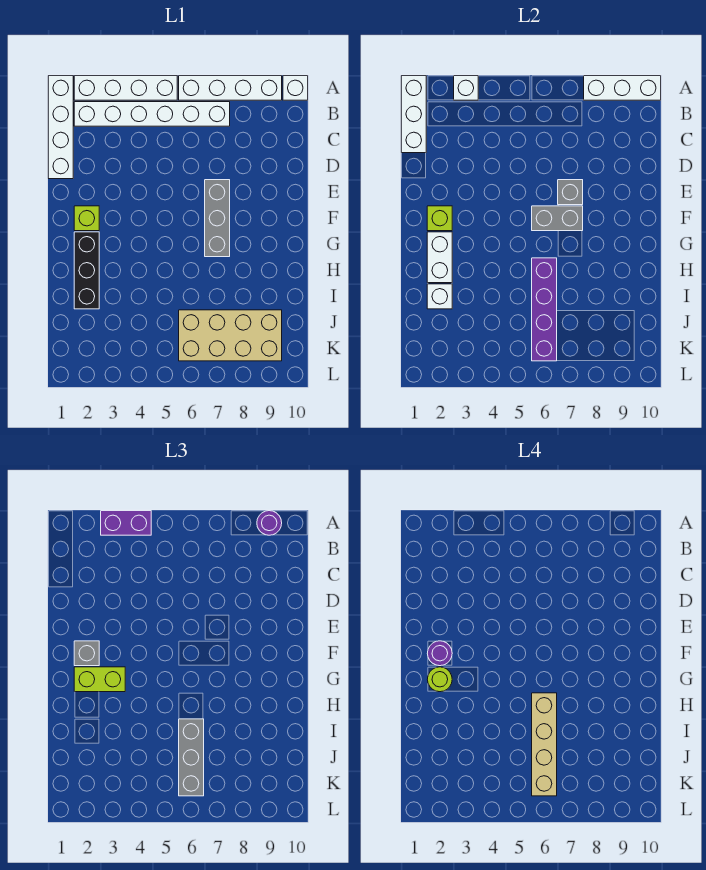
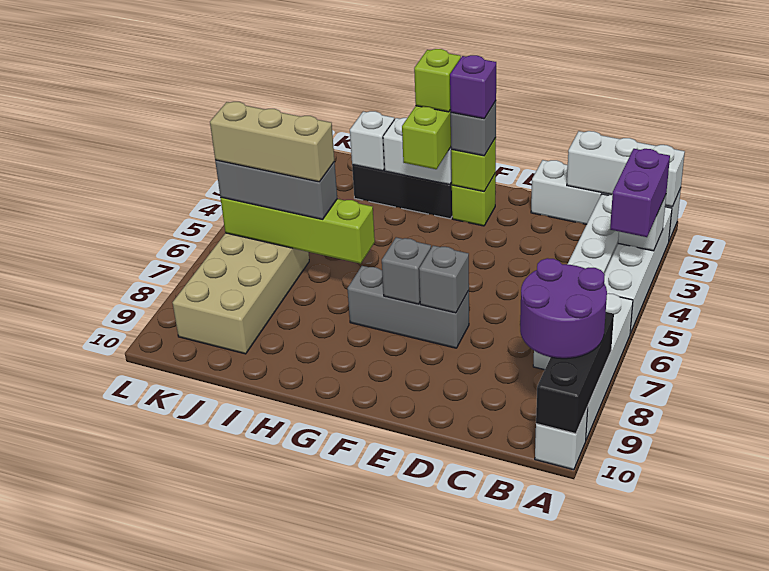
white 1x3 brick [584,76,661,100] -> black 1x3 brick [536,312,614,434]
purple 1x1 round brick [257,511,282,535] -> purple 2x2 round brick [520,258,607,359]
purple 1x1 round brick [427,641,452,666] -> purple 1x1 brick [450,55,496,119]
grey 1x2 brick [532,206,583,231] -> grey 1x1 brick [382,237,431,304]
lime 1x1 round brick [427,667,452,692] -> lime 1x1 brick [414,49,461,112]
purple 1x4 brick [532,258,557,361] -> lime 1x4 brick [221,197,375,264]
tan 1x4 brick [532,693,557,796] -> tan 1x3 brick [210,102,334,182]

